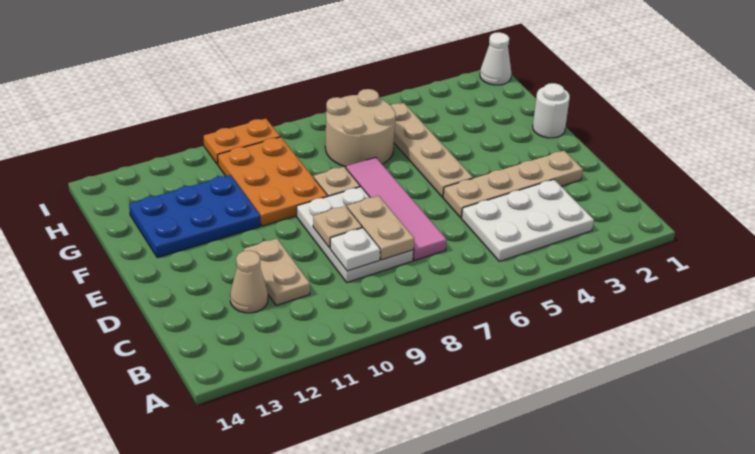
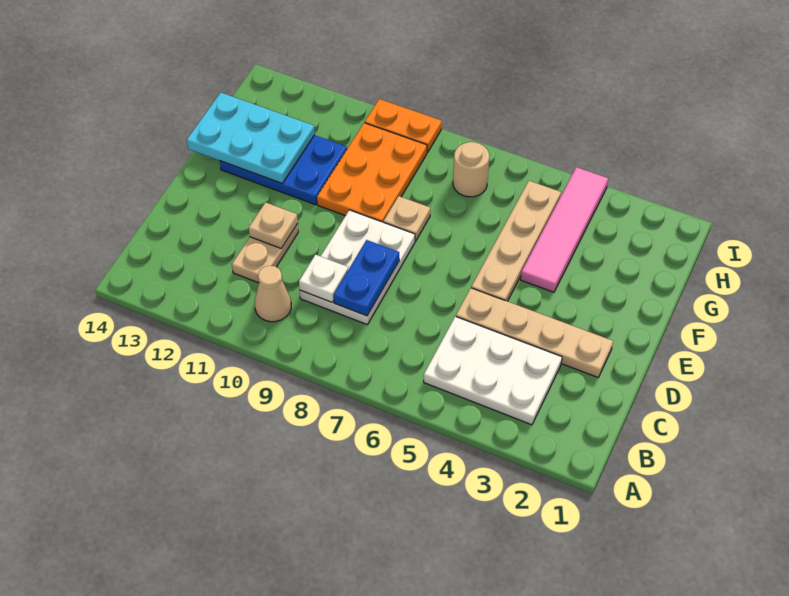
pink 1x4 tile [346,157,447,261] -> pink 1x4 tile moved to [521,167,608,292]
tan 1x2 plate [347,196,414,260] -> blue 1x2 plate [334,240,399,316]
tan 1x1 cone [230,250,268,313] -> tan 1x1 cone moved to [255,266,291,322]
tan 1x1 plate [313,206,362,248] -> tan 1x1 plate moved to [249,202,298,248]
white 1x1 round brick [533,83,570,138] -> none
none -> cyan 2x3 plate [187,93,315,183]
tan 2x2 round brick [325,89,396,167] -> tan 1x1 round brick [453,142,489,197]
white 1x1 cone [480,32,511,85] -> none

